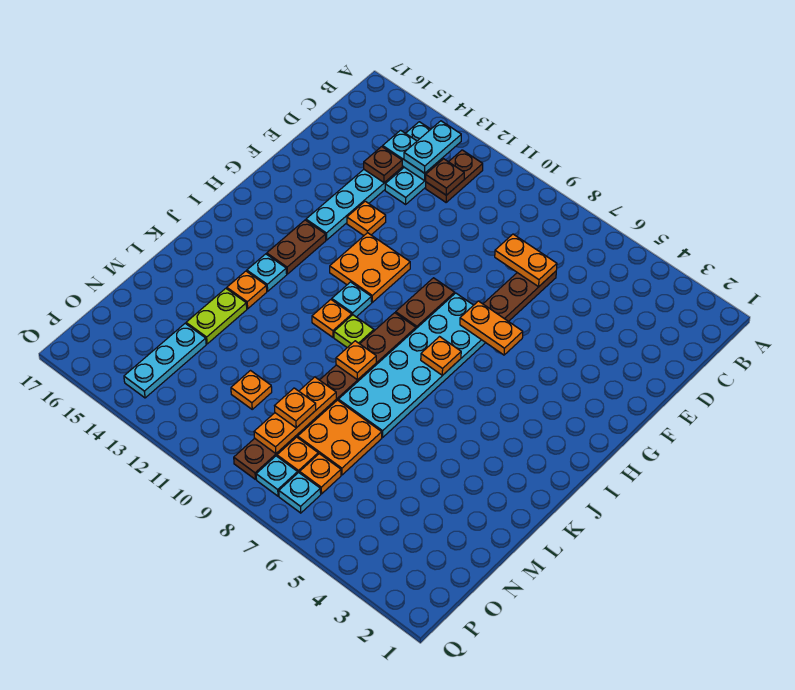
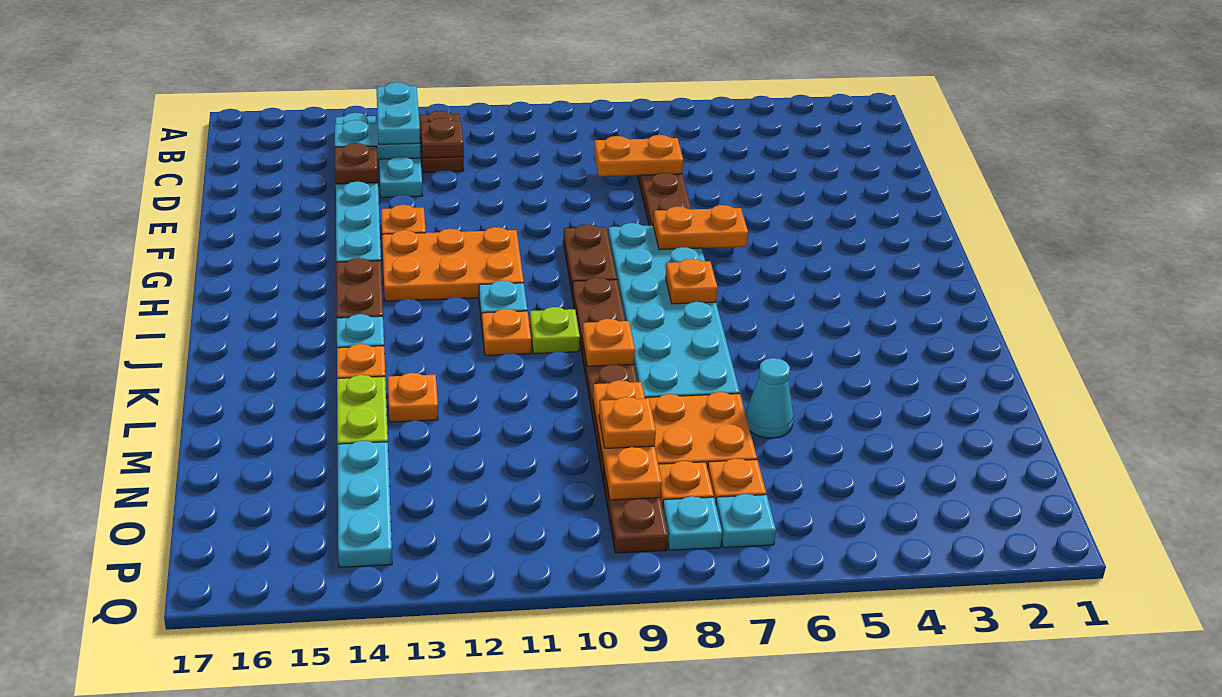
orange 2x2 plate [330,233,410,302] -> orange 2x3 plate [382,227,524,301]
none -> cyan 1x1 cone [745,358,793,438]
orange 1x1 plate [231,371,272,409] -> orange 1x1 plate moved to [388,373,438,422]

